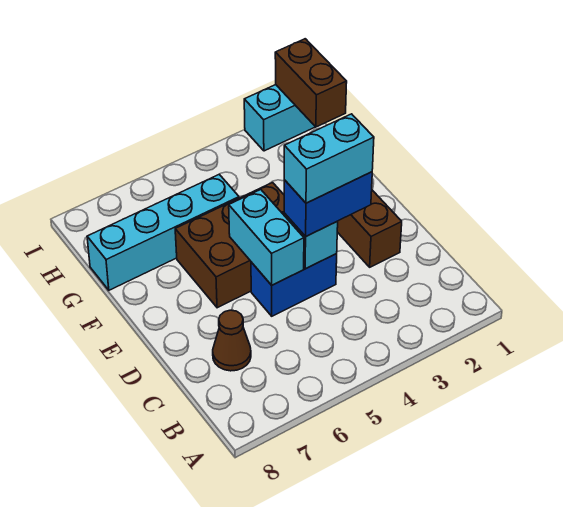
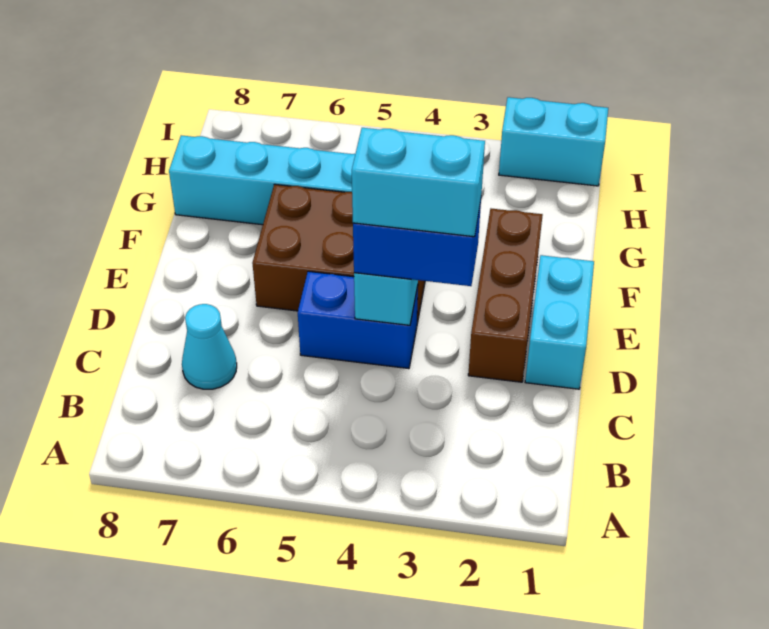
brown 1x1 cone [213,310,251,371] -> cyan 1x1 cone [182,304,237,389]
cyan 1x2 brick [229,190,304,285] -> cyan 1x2 brick moved to [525,255,594,389]
brown 1x2 brick [275,39,347,127] -> none

